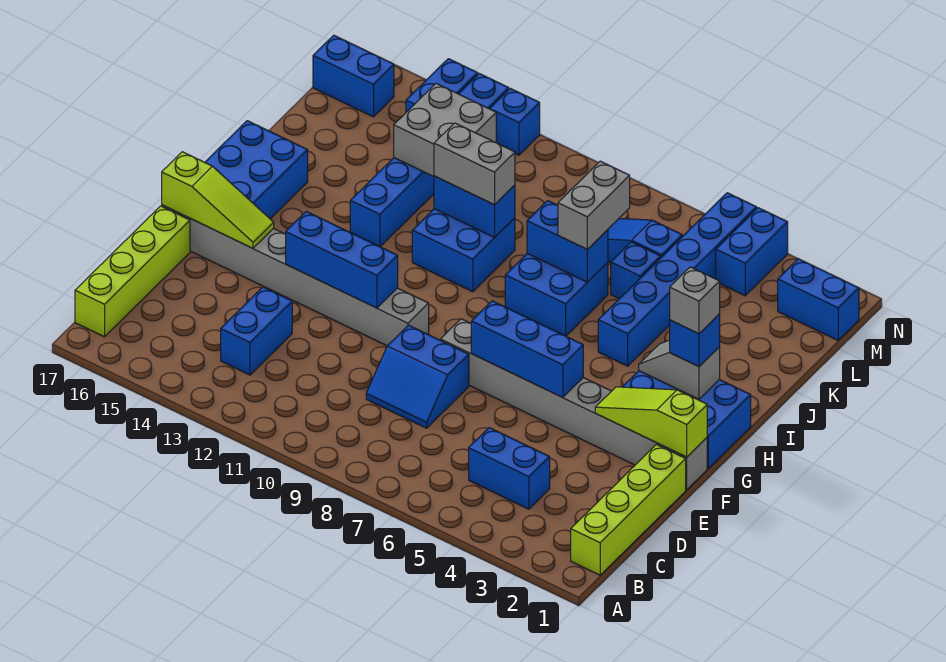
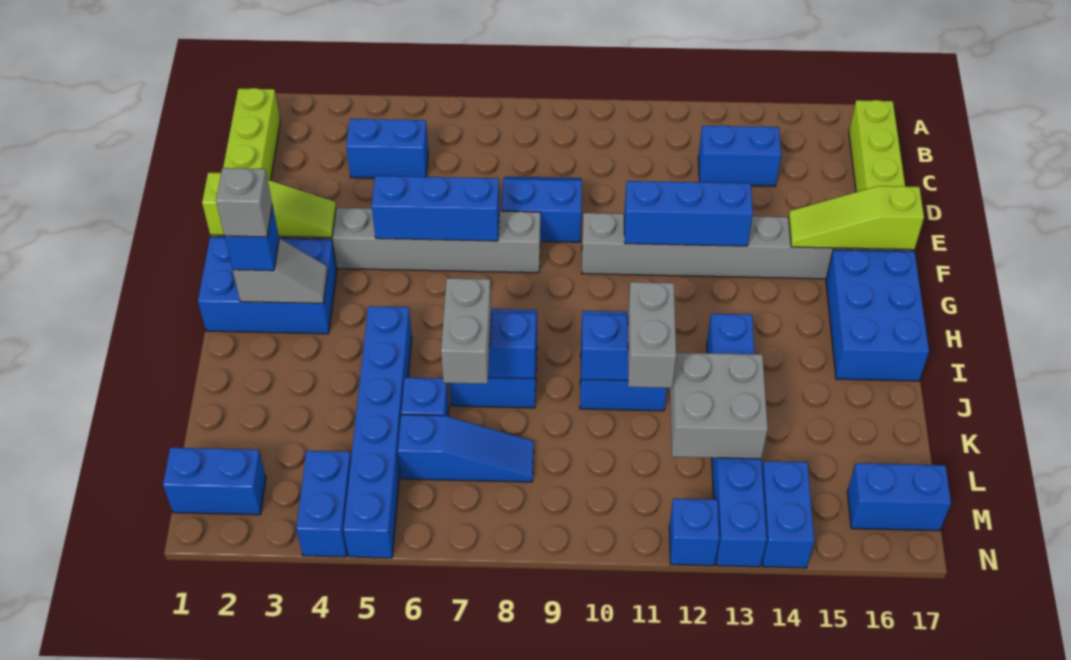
blue 1x2 brick [221,287,292,375] -> blue 1x2 brick turned to [698,125,781,186]
grey 1x2 brick [434,123,515,205] -> grey 1x2 brick turned to [628,282,676,388]

